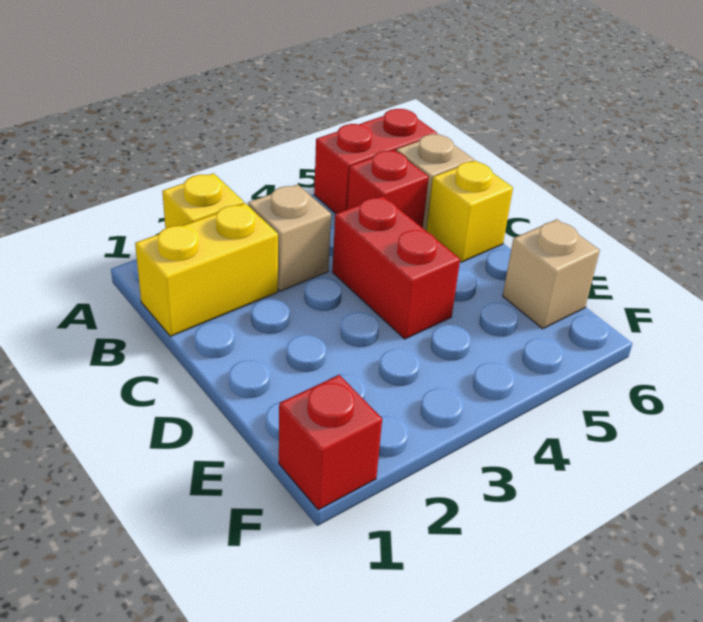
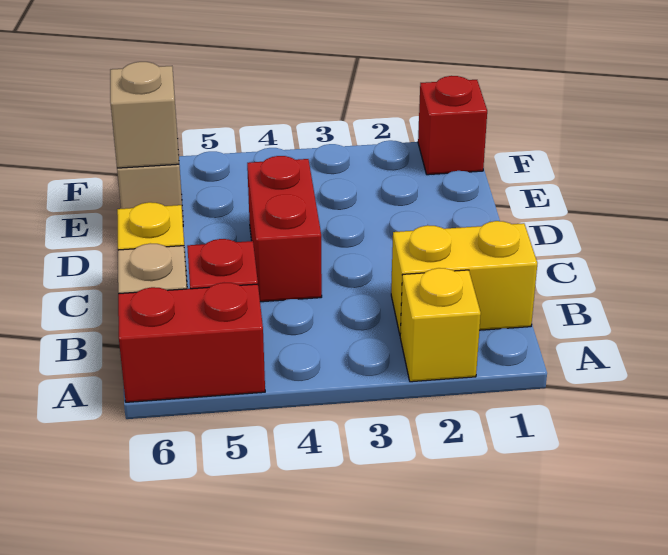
tan 1x1 brick [248,185,331,291] -> tan 1x1 brick moved to [110,62,179,168]

